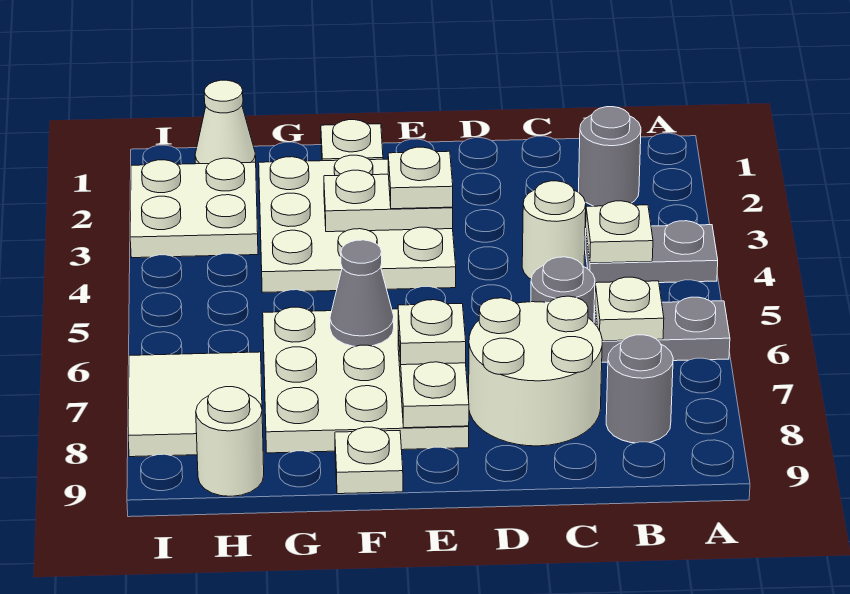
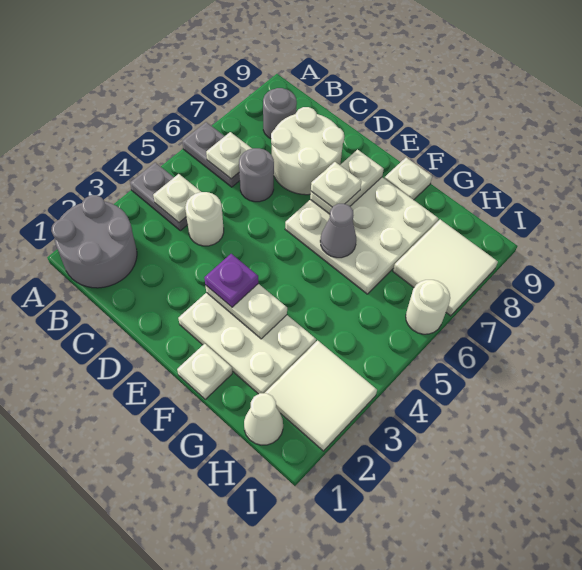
grey 1x1 round brick [579,107,641,206] -> grey 2x2 round brick [51,195,137,288]
white 3x3 plate [259,155,456,292] -> white 2x3 plate [178,293,316,394]
white 1x1 plate [388,147,453,209] -> purple 1x1 plate [204,254,258,307]
white 2x2 plate [130,158,258,258] -> white 2x2 tile [265,340,377,451]
white 1x1 round brick [196,387,264,496] -> white 1x1 round brick moved to [406,280,450,334]

